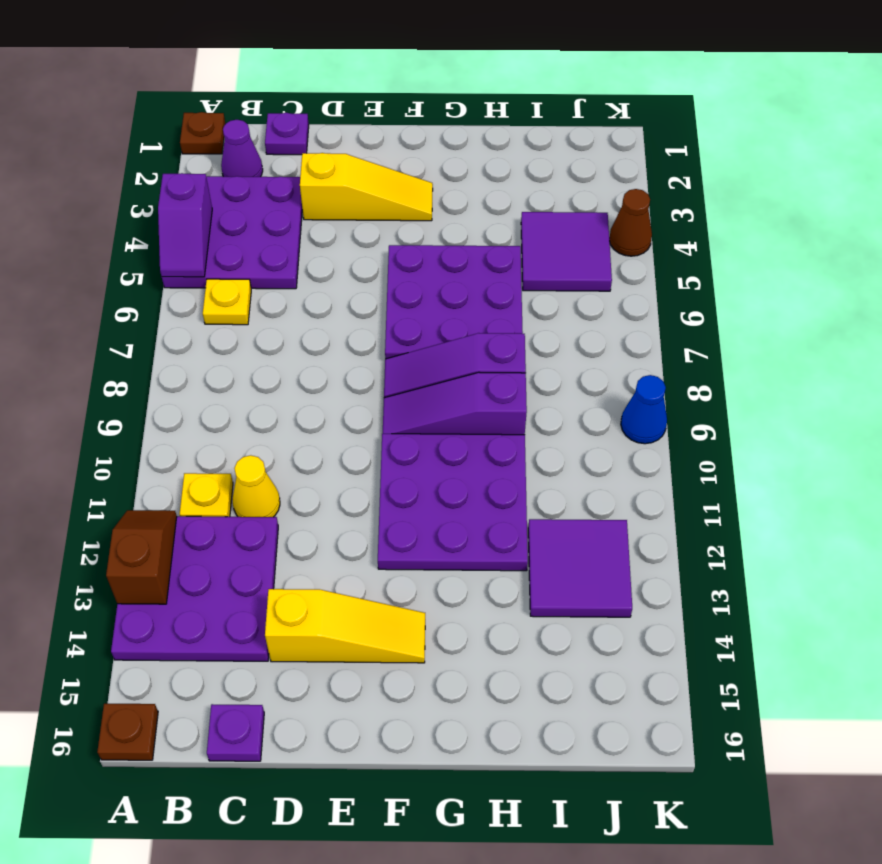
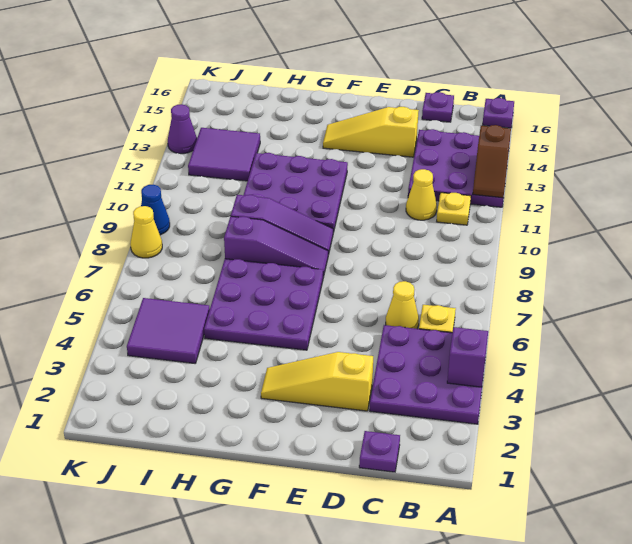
brown 1x1 plate [180,112,225,154] -> none
brown 1x1 plate [97,704,158,760] -> purple 1x1 plate [483,98,514,128]
purple 1x1 cone [221,120,263,177] -> purple 1x1 cone moved to [168,104,197,154]
none -> yellow 1x1 cone [386,281,419,329]
brown 1x1 cone [609,189,652,256] -> none
none -> yellow 1x1 cone [130,206,162,258]

